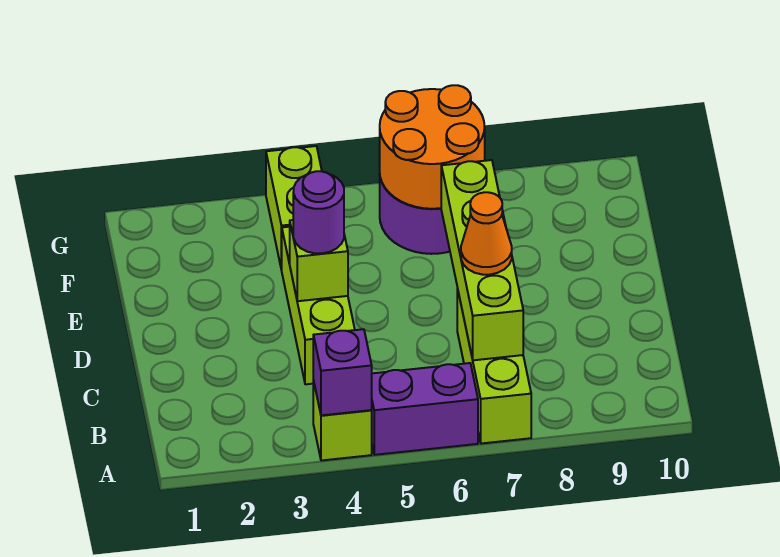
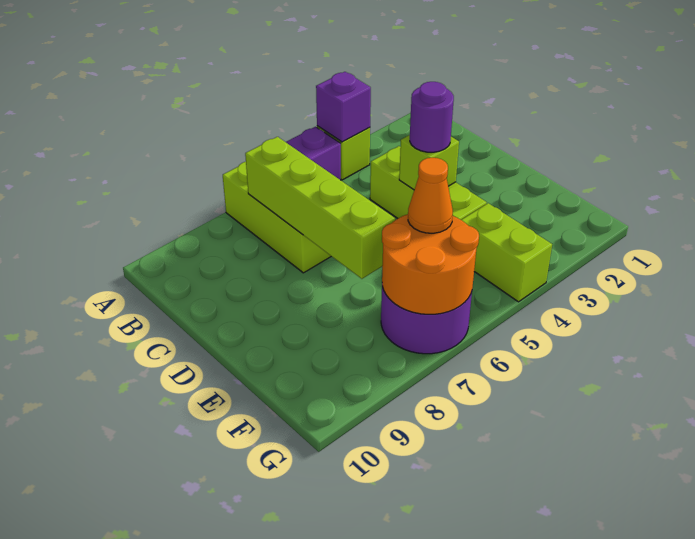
orange 1x1 cone [461,192,512,275] -> orange 1x1 cone moved to [408,158,453,233]

